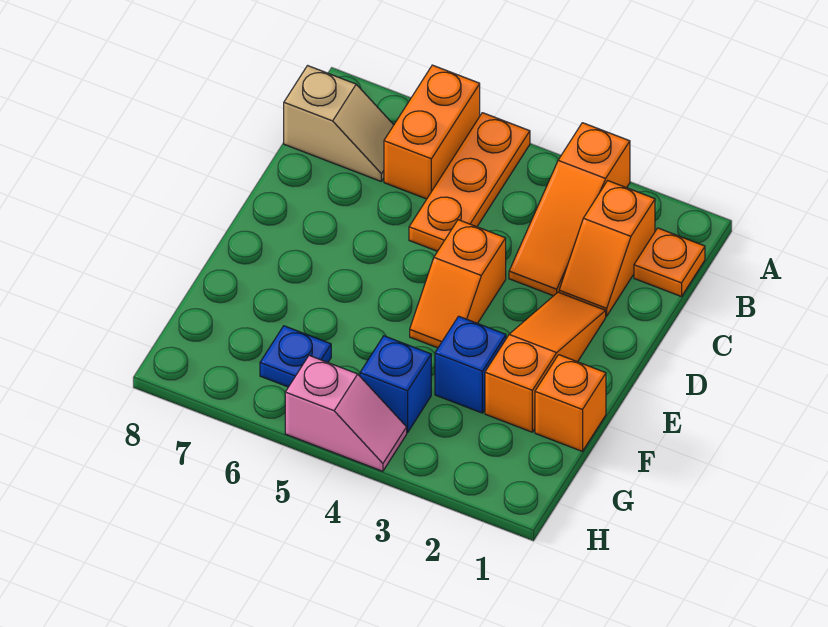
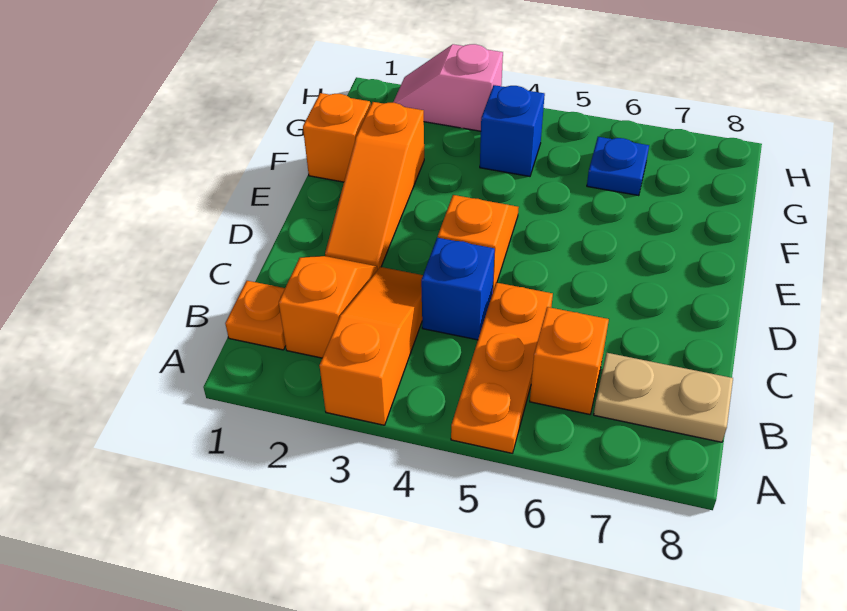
orange 1x2 brick [384,65,480,199] -> orange 1x1 brick [530,307,609,414]
tan 1x2 slope [284,66,394,181] -> tan 1x2 plate [594,353,733,442]
blue 1x1 brick [435,316,506,413] -> blue 1x1 brick moved to [421,238,495,340]
pink 1x2 slope [285,355,407,471] -> pink 1x2 slope moved to [393,44,503,131]

